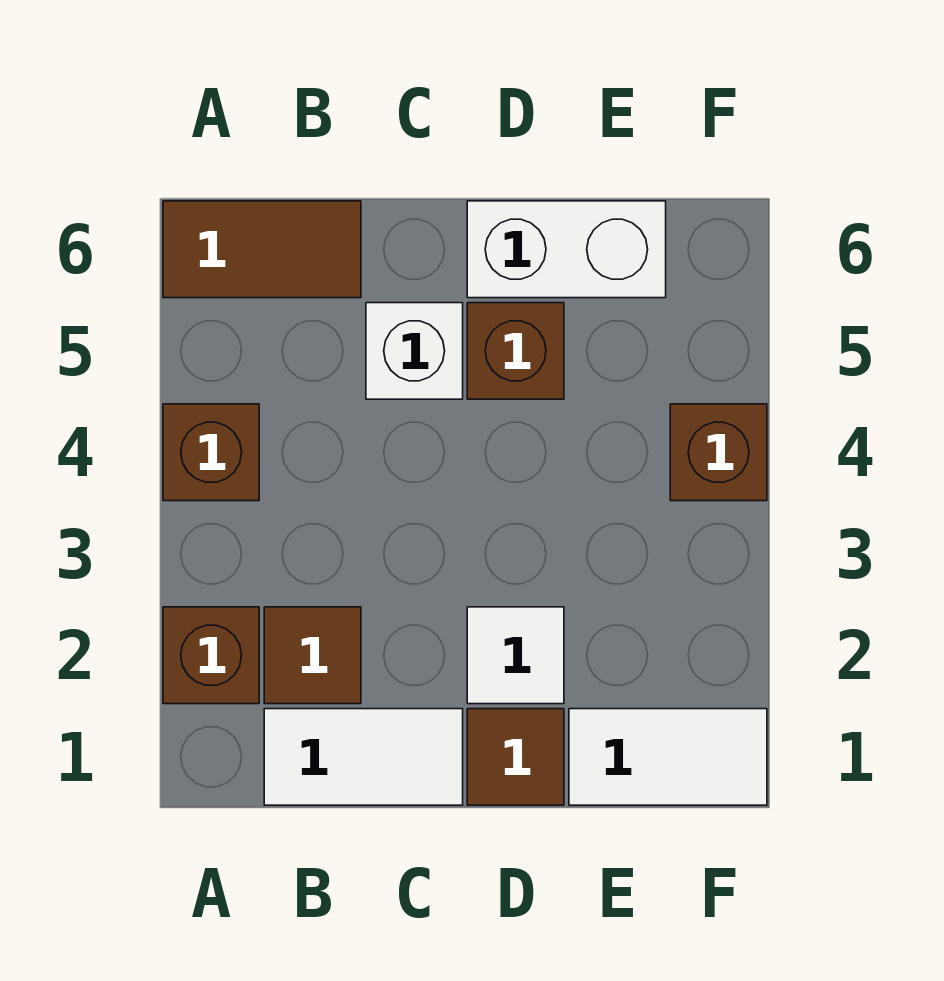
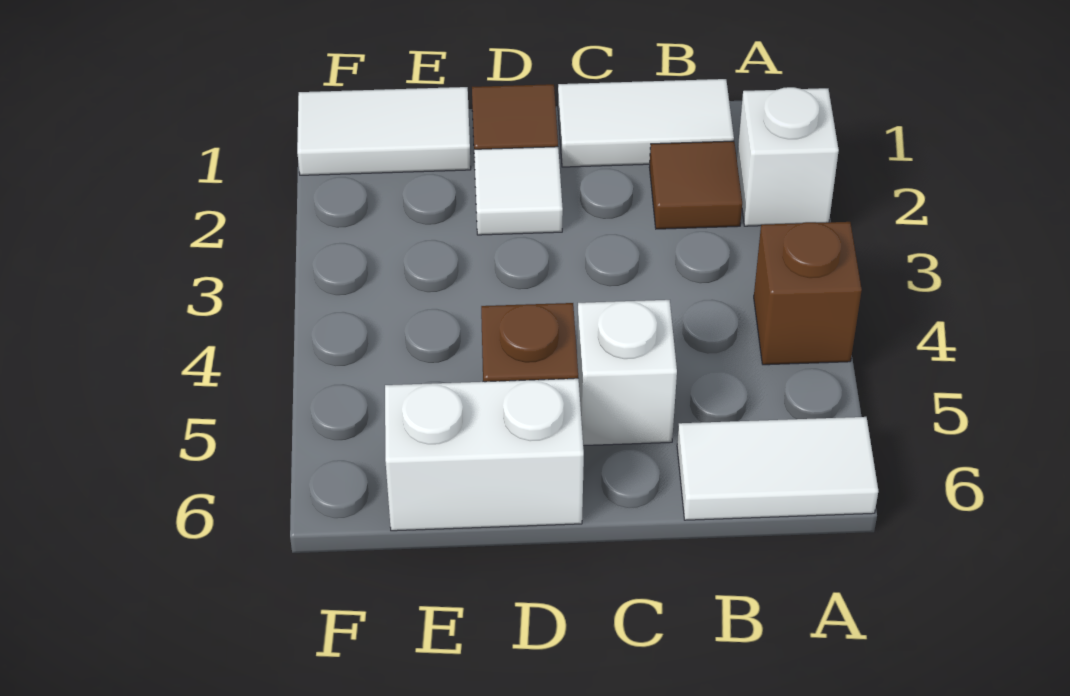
brown 1x1 brick [163,607,259,704] -> white 1x1 brick [737,87,839,226]
brown 1x2 tile [163,201,361,298] -> white 1x2 tile [677,417,878,520]
brown 1x1 brick [670,404,767,501] -> none

